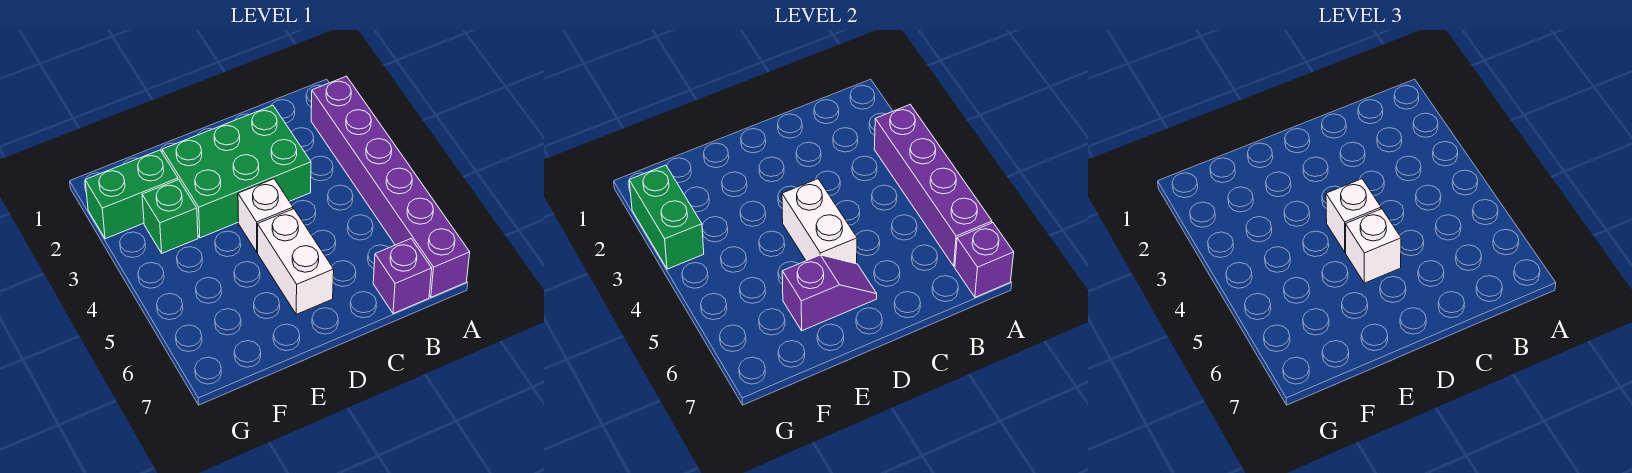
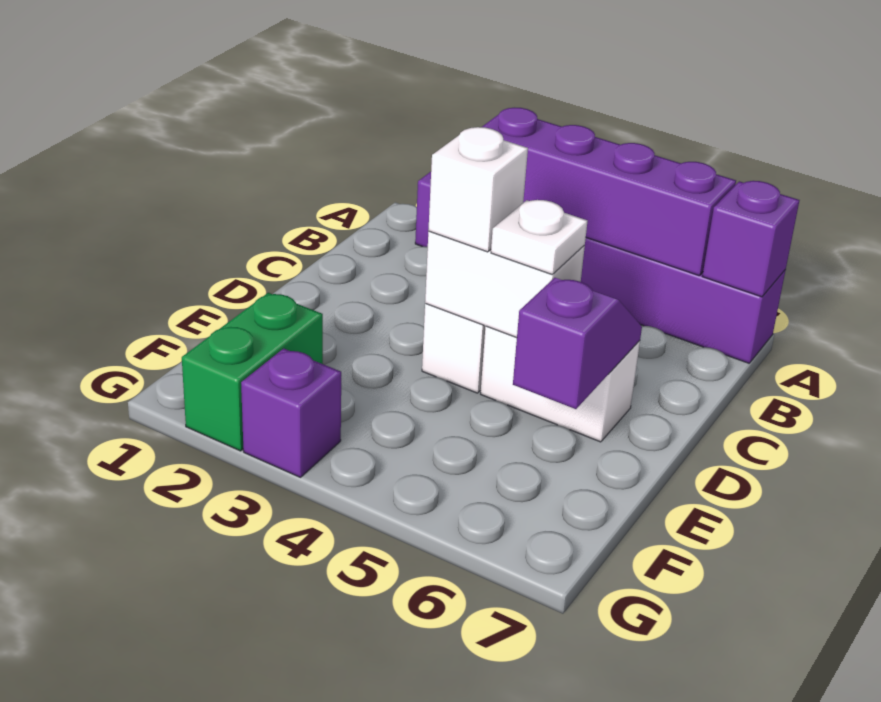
purple 1x1 brick [373,239,432,314] -> purple 1x1 brick moved to [241,348,341,477]
green 2x3 brick [162,105,311,238] -> none
white 1x1 brick [1346,209,1401,283] -> white 1x1 plate [491,200,587,274]
green 1x1 brick [142,180,198,253] -> none
green 1x2 brick [629,165,704,269] -> none

